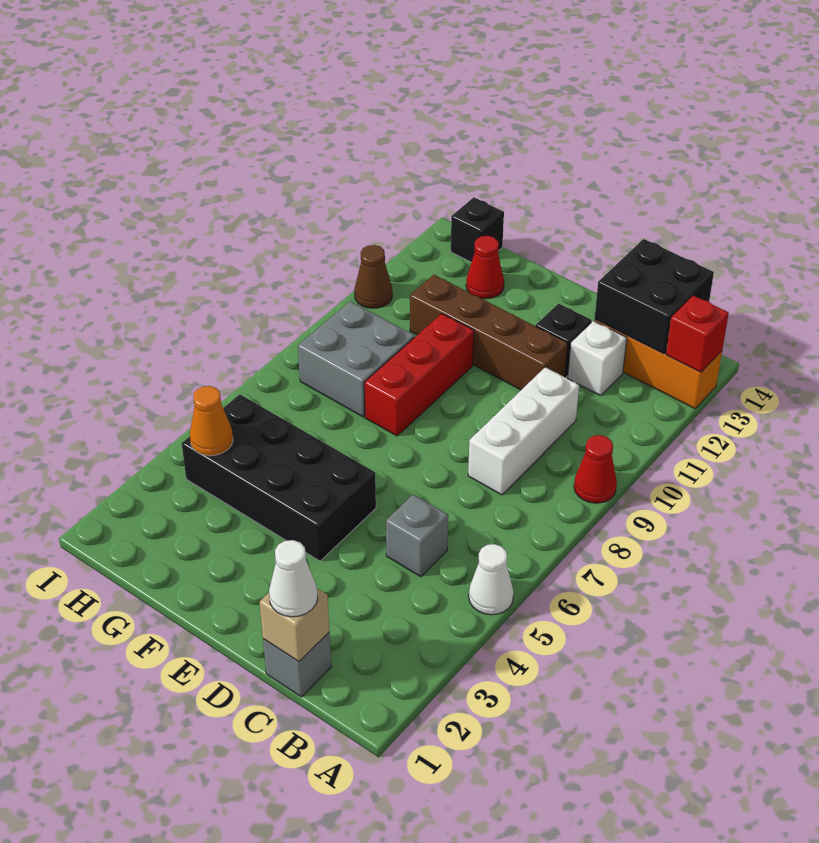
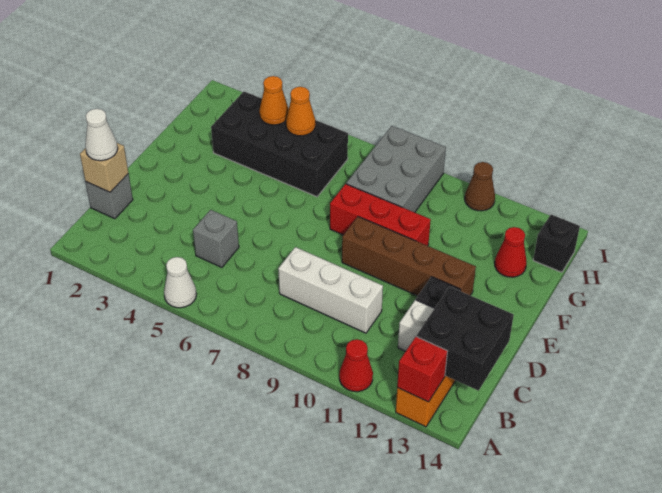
red 1x1 cone [574,435,617,503] -> red 1x1 cone moved to [339,339,373,392]
brown 1x4 brick [410,275,568,390] -> brown 1x4 brick turned to [342,217,476,296]
black 2x4 brick [182,394,376,561] -> black 2x4 brick turned to [211,92,348,197]
grey 2x2 brick [298,301,415,417] -> grey 2x3 brick [346,126,446,212]
none -> orange 1x1 cone [286,87,315,136]

